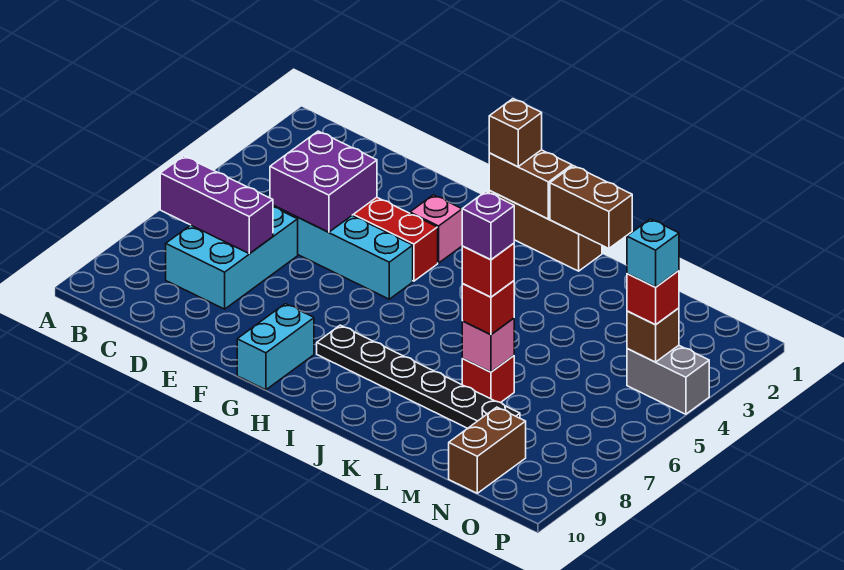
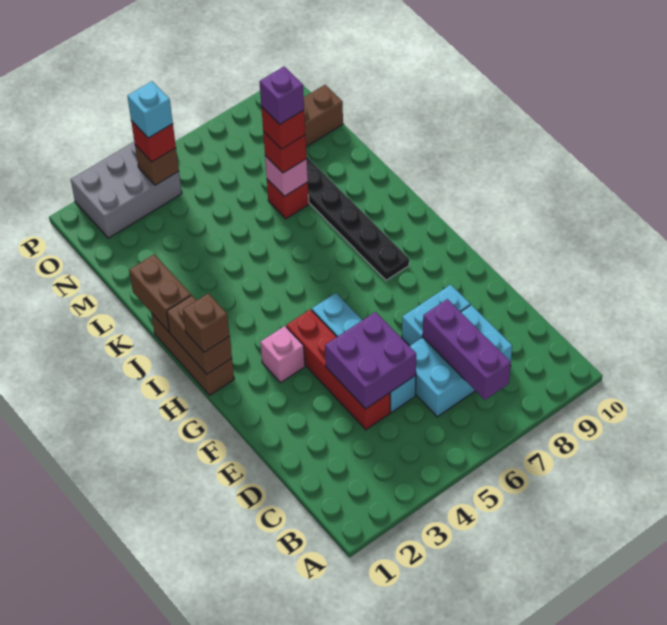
cyan 1x2 brick [237,304,314,390] -> cyan 1x2 brick moved to [402,285,470,346]
grey 1x2 brick [627,345,709,414] -> grey 2x3 brick [71,142,182,238]

